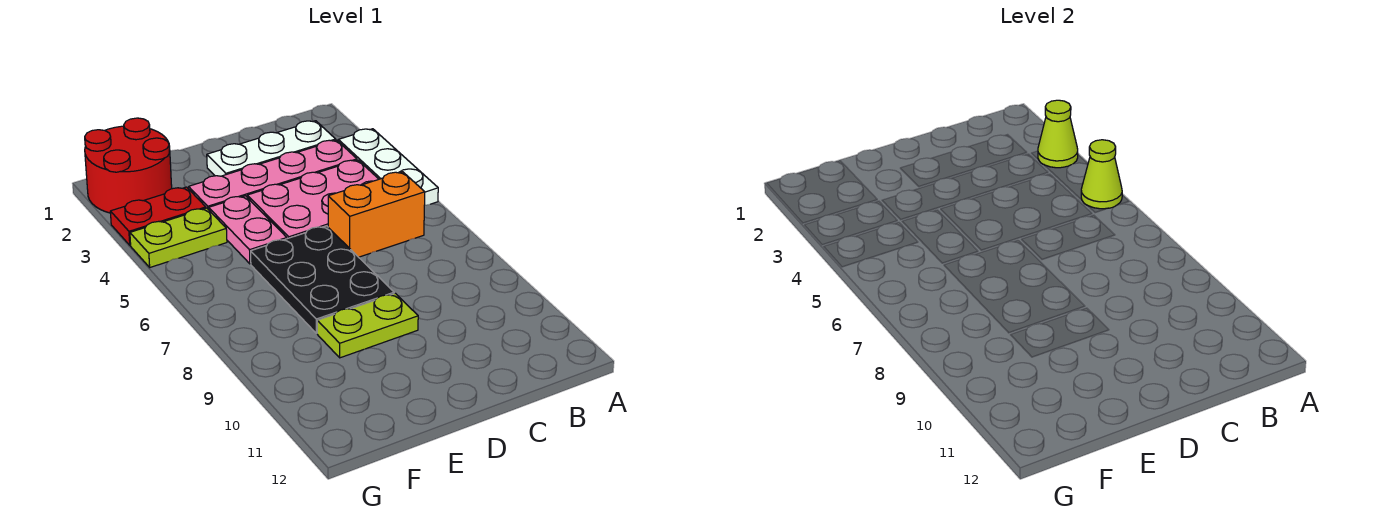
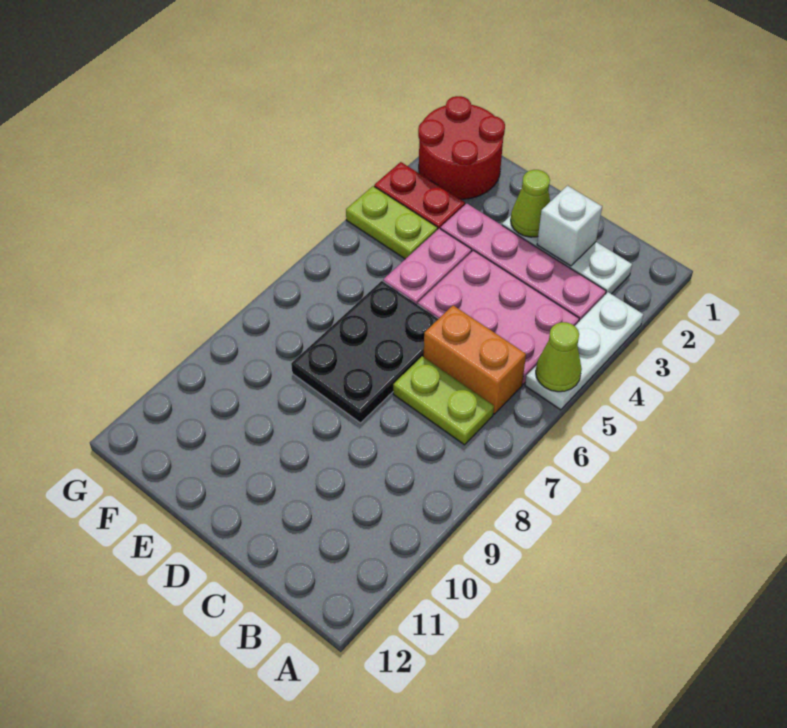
lime 1x1 cone [1038,100,1078,168] -> lime 1x1 cone moved to [511,170,550,237]
none -> white 1x1 brick [537,186,602,266]
lime 1x2 plate [317,293,418,358] -> lime 1x2 plate moved to [393,356,494,445]

